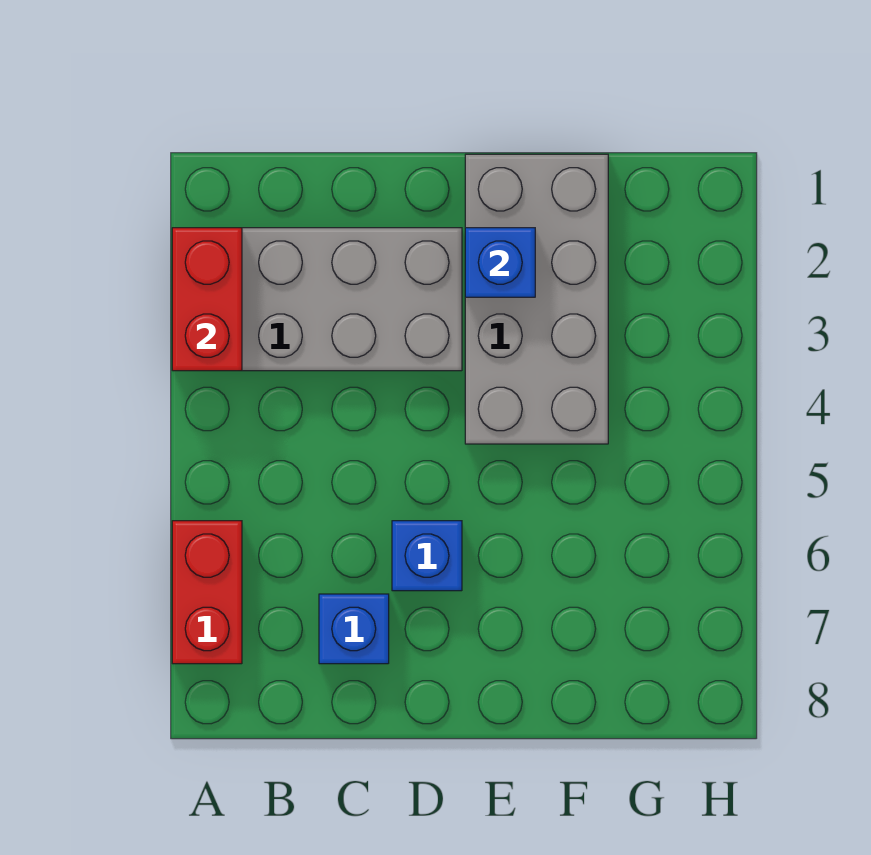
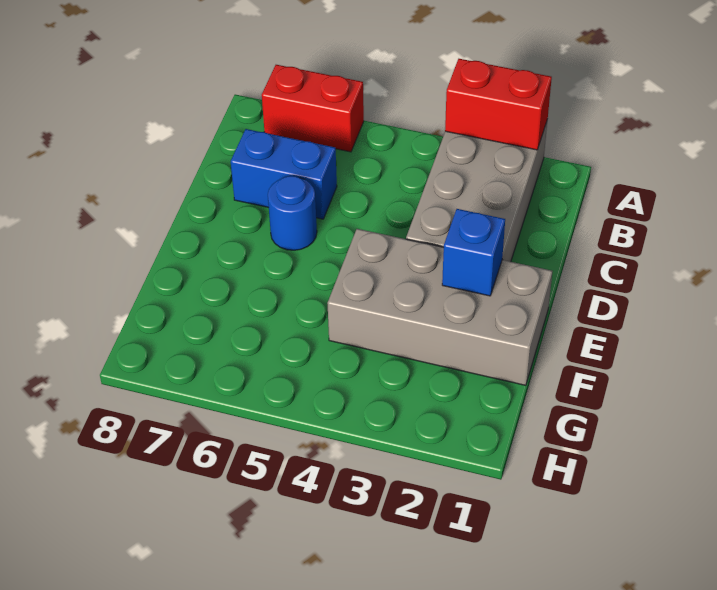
blue 1x1 brick [319,594,389,664] -> blue 1x2 brick [231,129,337,219]
blue 1x1 brick [392,521,462,591] -> blue 1x1 round brick [268,176,317,250]

